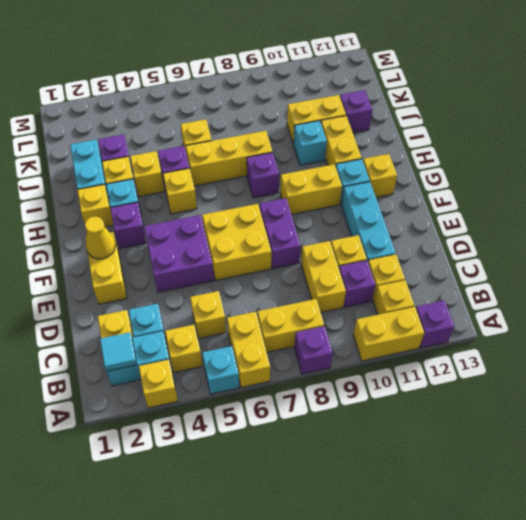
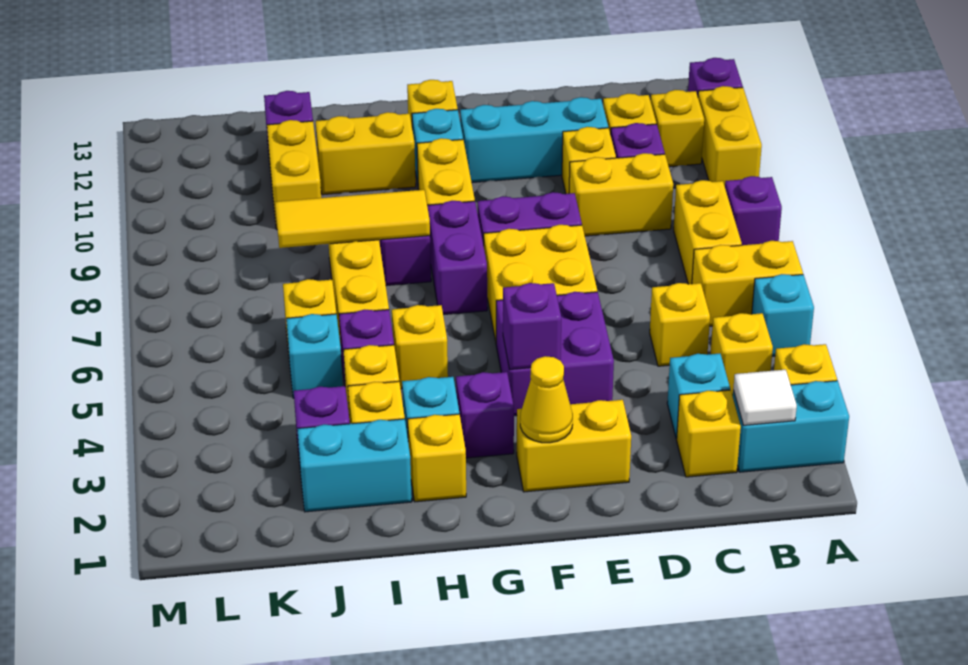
cyan 1x2 brick [106,331,170,386] -> cyan 1x2 brick turned to [733,381,849,472]
cyan 1x1 tile [100,332,137,371] -> white 1x1 tile [733,370,797,425]
none -> purple 1x1 brick [503,283,561,369]
none -> purple 1x2 brick [427,201,487,315]
none -> yellow 1x3 tile [275,190,430,248]
cyan 1x1 brick [294,121,327,165] -> cyan 1x1 brick moved to [286,314,343,398]

